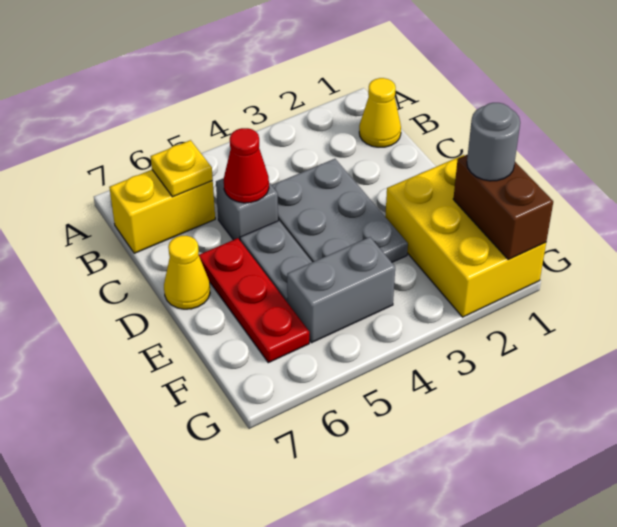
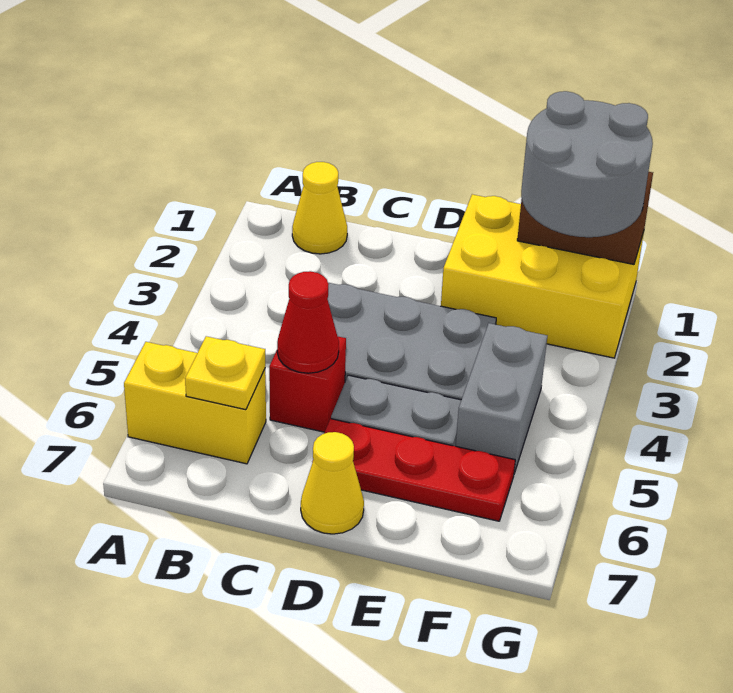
yellow 1x2 brick [109,170,215,253] -> yellow 1x2 brick turned to [124,342,266,464]
grey 1x1 brick [216,178,278,240] -> red 1x1 brick [269,337,346,432]
grey 1x1 round brick [467,103,520,181] -> grey 2x2 round brick [521,91,653,237]

